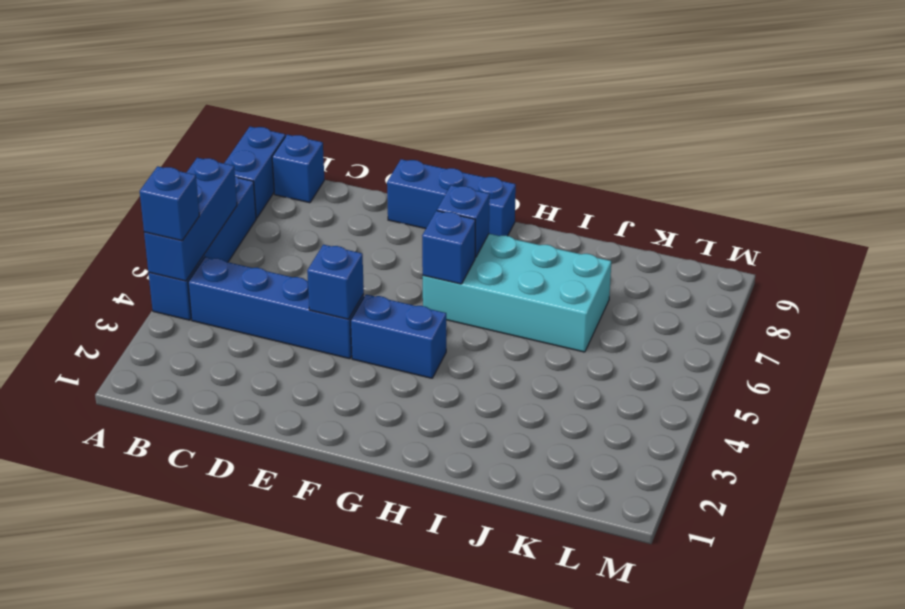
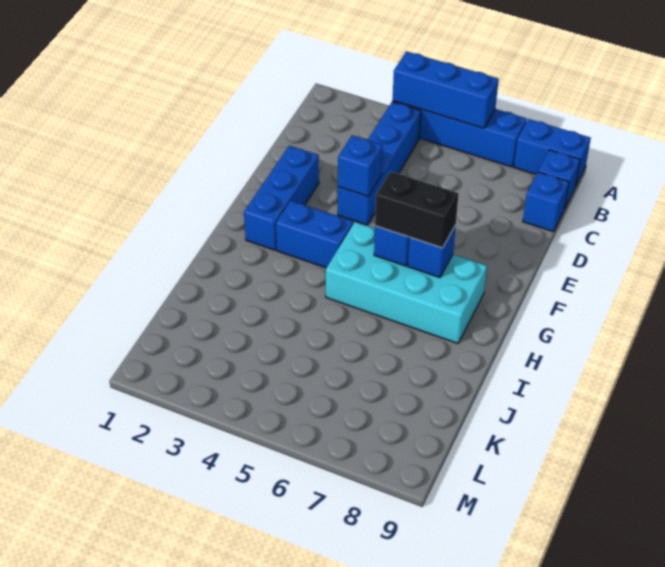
blue 1x1 brick [140,166,199,241] -> blue 1x1 brick moved to [523,172,569,232]
blue 1x3 brick [387,159,516,236] -> blue 1x3 brick moved to [244,146,319,250]
blue 1x2 brick [351,294,446,378] -> blue 1x2 brick turned to [276,200,353,268]
cyan 2x4 brick [423,234,611,352] -> cyan 2x4 brick turned to [326,222,487,343]
none -> black 1x2 brick [375,171,459,248]

